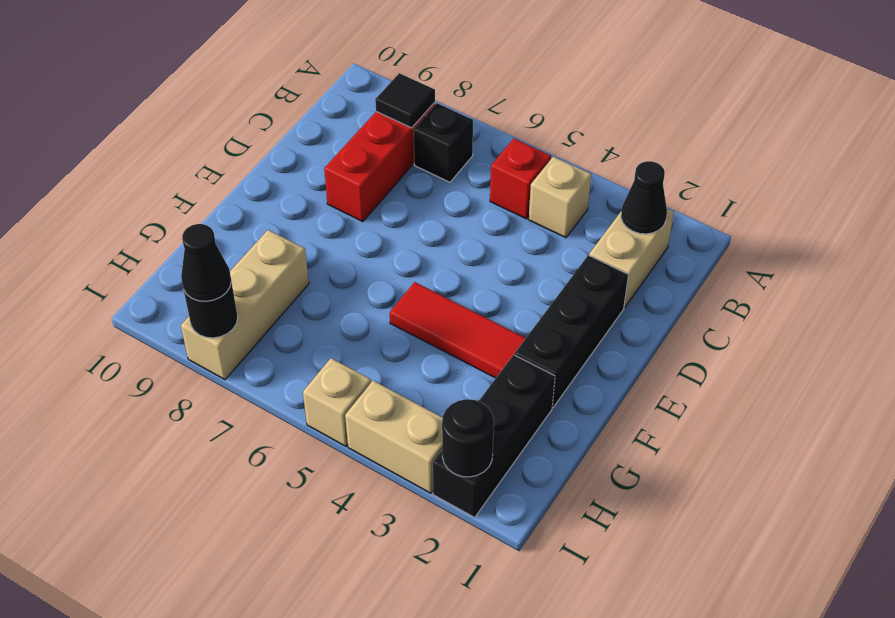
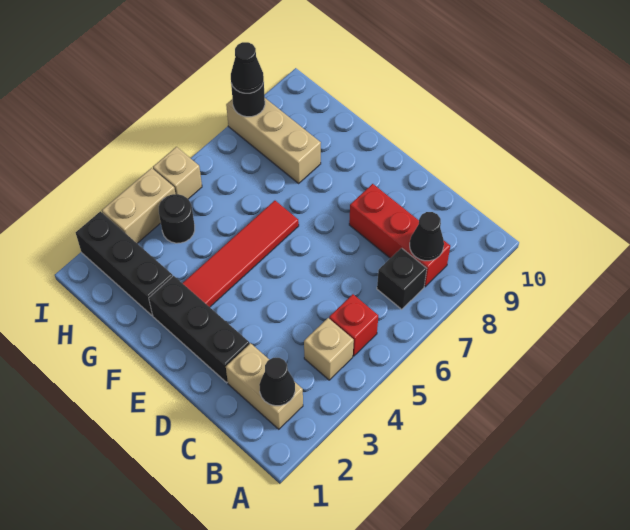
black 1x1 tile [375,73,435,128] -> black 1x1 cone [410,212,444,261]
red 1x3 tile [390,282,526,378] -> red 1x4 tile [183,201,299,307]
black 1x1 round brick [442,399,494,477] -> black 1x1 round brick moved to [159,194,195,243]

